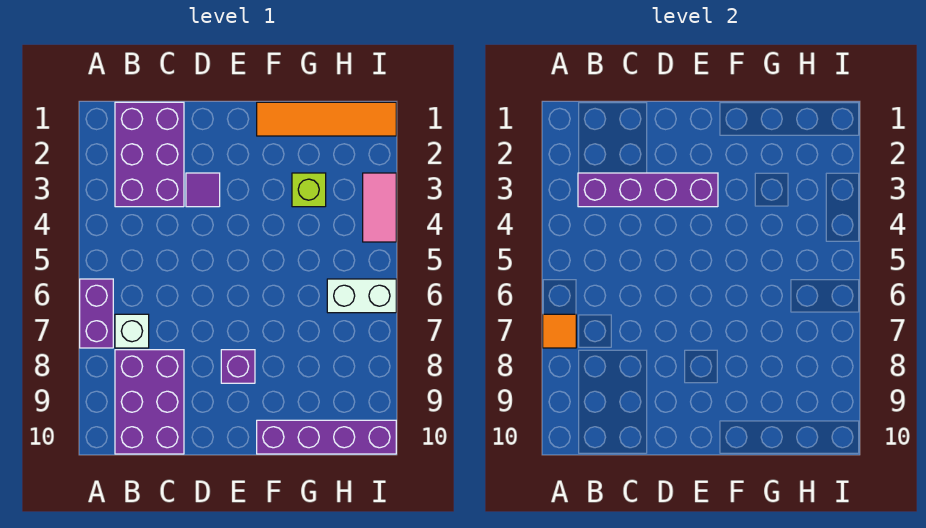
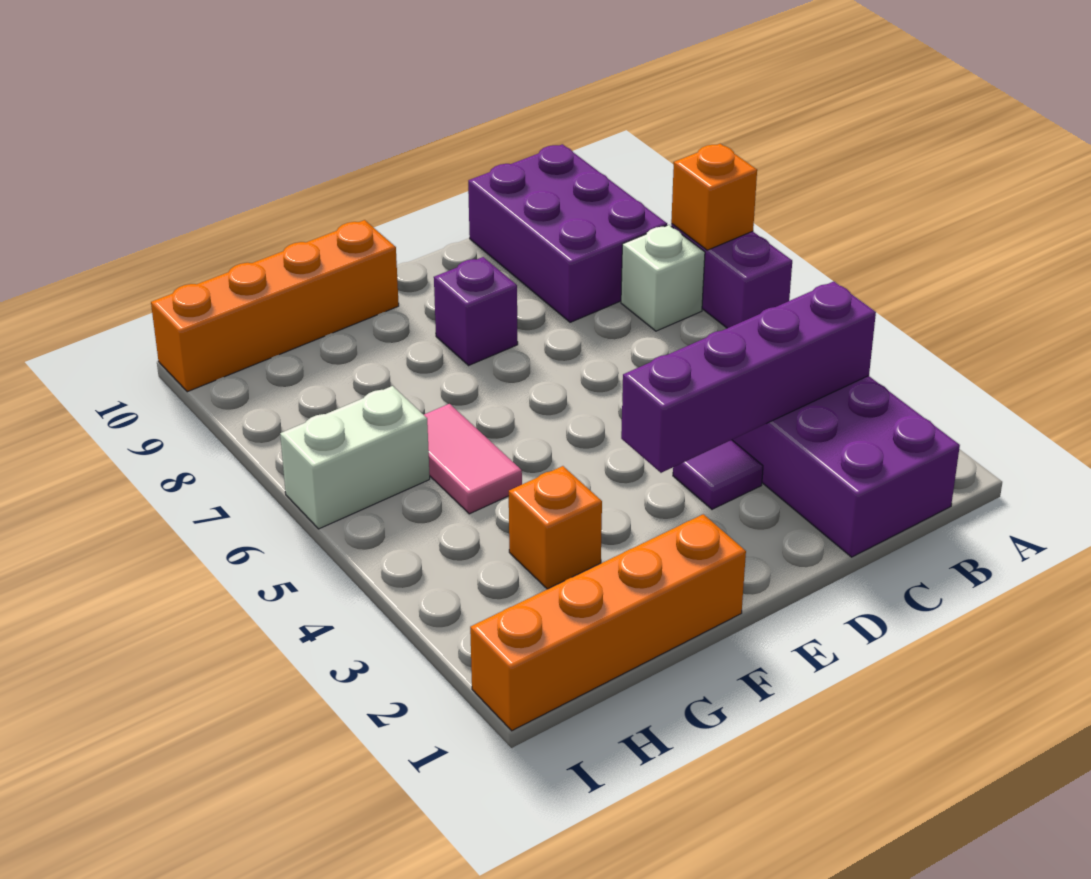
orange 1x1 tile [543,314,576,348] -> orange 1x1 brick [671,144,757,250]
orange 1x4 tile [257,102,396,136] -> orange 1x4 brick [470,514,746,731]
purple 1x4 brick [257,420,396,454] -> orange 1x4 brick [151,220,399,392]
lime 1x1 brick [292,173,326,207] -> orange 1x1 brick [509,466,602,589]
pink 1x2 tile [363,173,396,242] -> pink 1x2 tile moved to [424,404,522,514]

